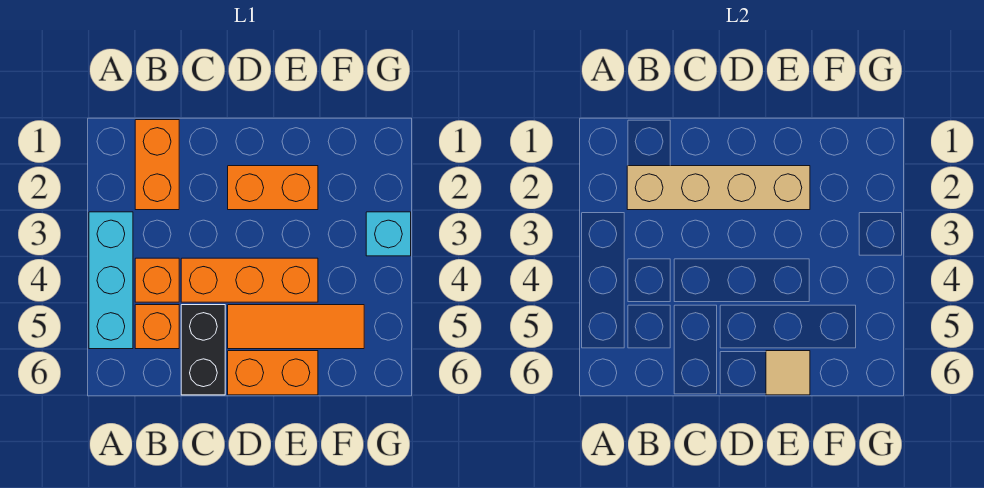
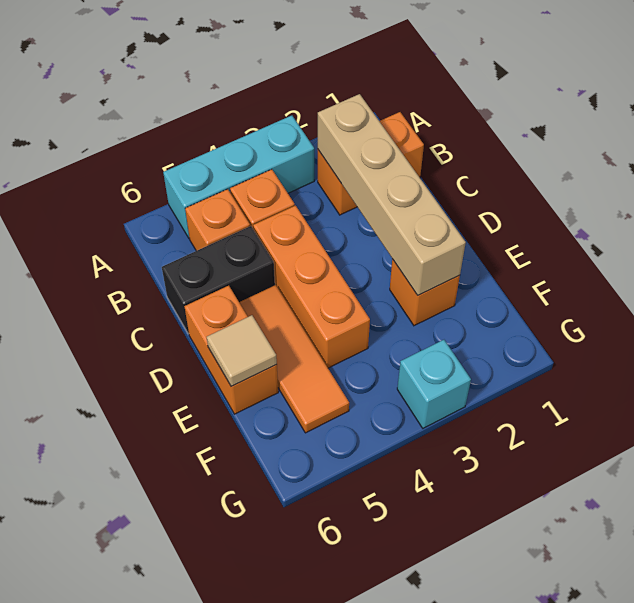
orange 1x2 brick [228,166,318,210] -> orange 1x1 brick [390,259,460,326]

